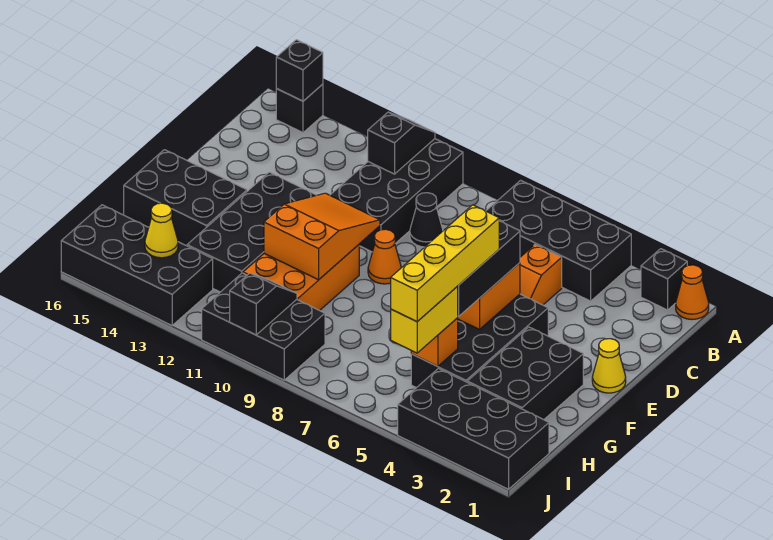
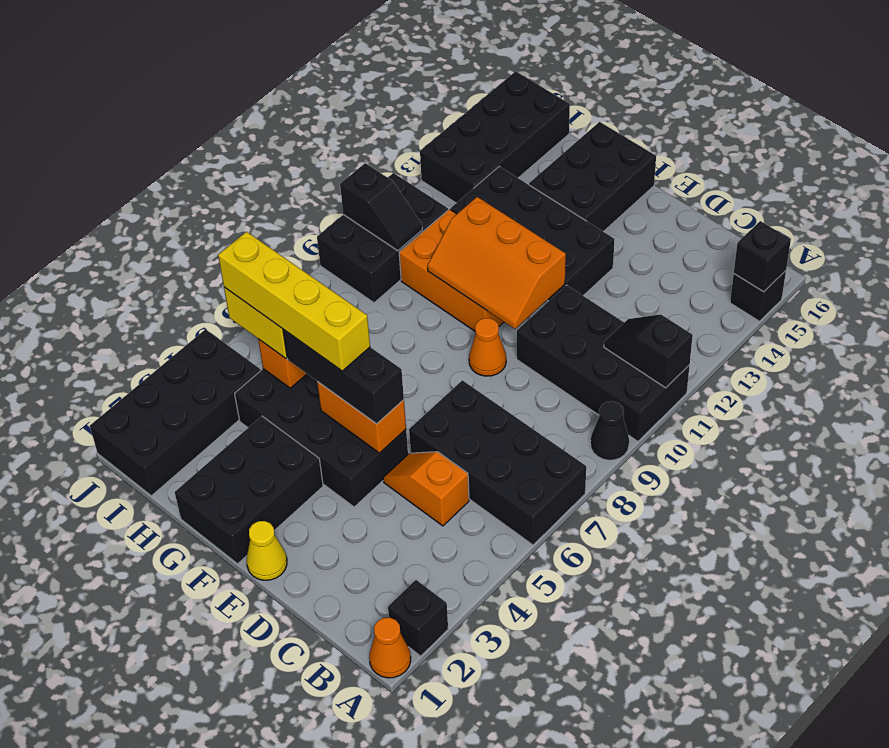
black 2x4 brick [486,180,631,301] -> black 2x4 brick turned to [409,380,586,545]
black 1x2 slope [368,112,435,174] -> black 1x2 slope turned to [604,314,693,388]
black 1x1 cone [410,193,443,247] -> black 1x1 cone moved to [590,401,629,460]
orange 2x3 slope [264,193,380,280] -> orange 2x3 slope turned to [428,197,566,329]
black 2x3 brick [467,327,583,420] -> black 2x3 brick turned to [175,416,323,564]
yellow 1x1 cone [145,203,178,258] -> none

